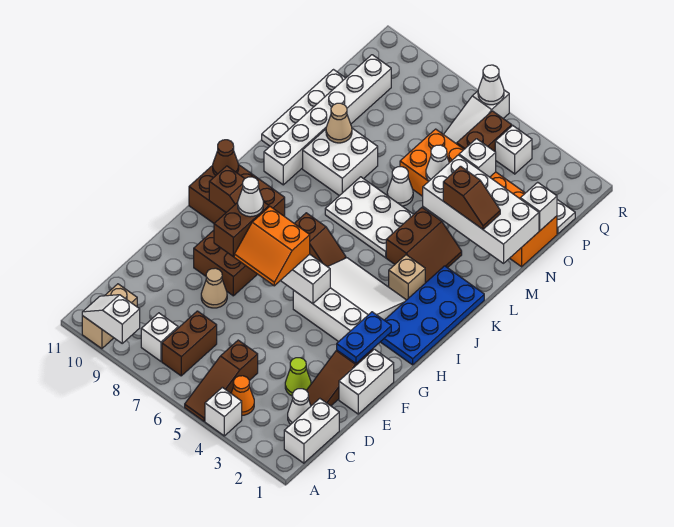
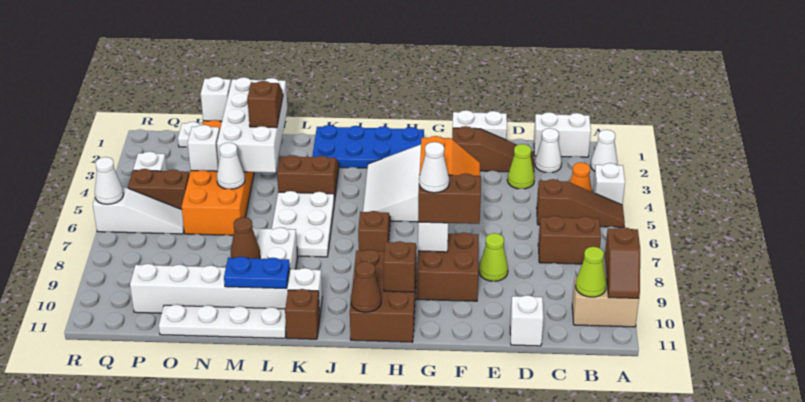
white 1x2 slope [82,295,140,343] -> brown 1x2 slope [605,227,640,298]
white 1x1 brick [141,313,178,361] -> white 1x1 brick moved to [510,295,543,346]
none -> lime 1x1 cone [576,247,606,297]
tan 1x1 cone [201,268,227,308] -> lime 1x1 cone [479,233,508,281]
blue 1x2 plate [337,312,391,363] -> blue 1x2 plate moved to [224,257,290,289]
tan 1x1 brick [389,255,425,300] -> none
none -> brown 1x1 brick [285,289,320,339]
white 1x1 cone [387,167,413,206] -> white 1x1 cone moved to [591,130,617,171]
tan 1x1 cone [326,103,352,143] -> brown 1x1 cone [231,217,260,259]

